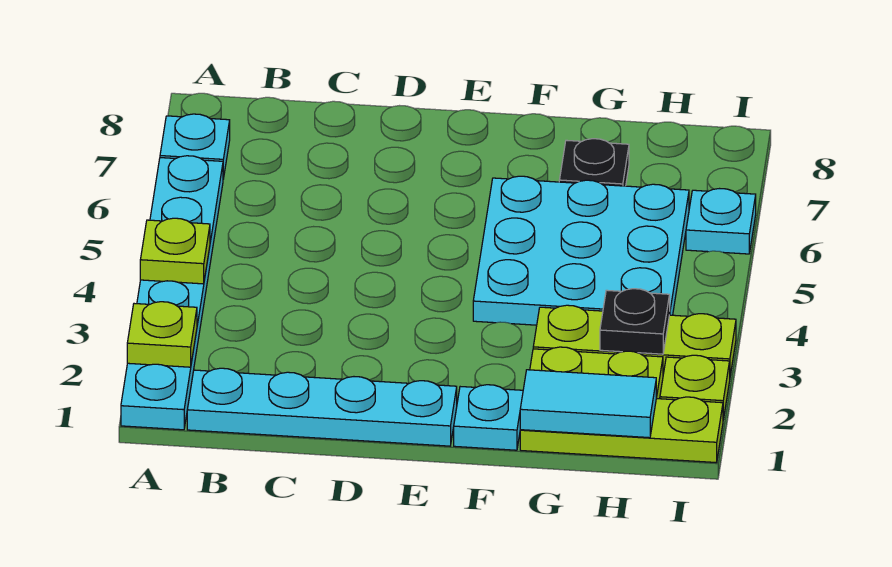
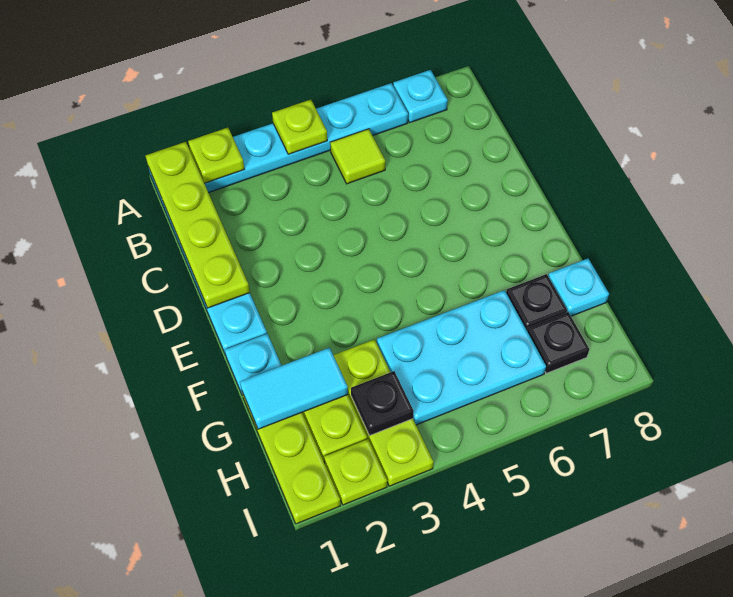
none -> lime 1x4 plate [146,142,250,308]
none -> lime 1x1 tile [330,129,385,184]
cyan 3x3 plate [473,176,689,325] -> cyan 2x3 plate [377,290,546,425]
cyan 1x2 tile [520,370,657,438] -> cyan 1x2 tile turned to [240,348,348,429]
none -> black 1x1 plate [527,312,589,373]
cyan 1x1 plate [686,189,756,254] -> cyan 1x1 plate moved to [548,259,609,316]

